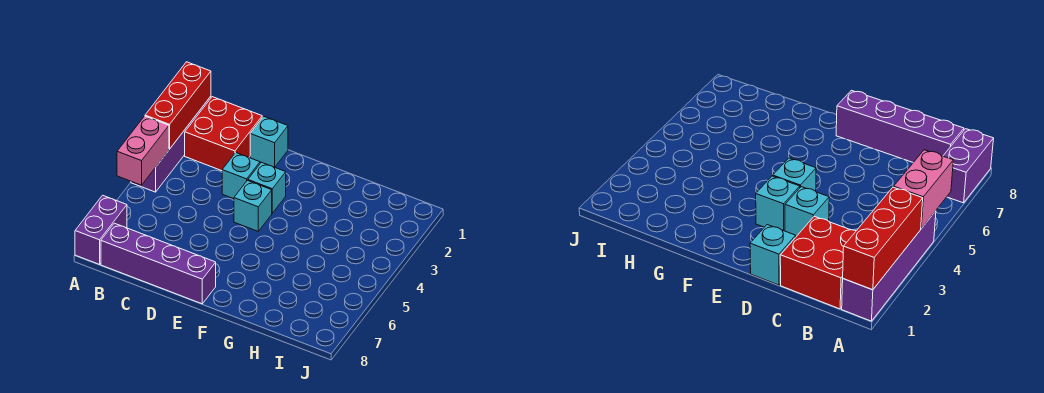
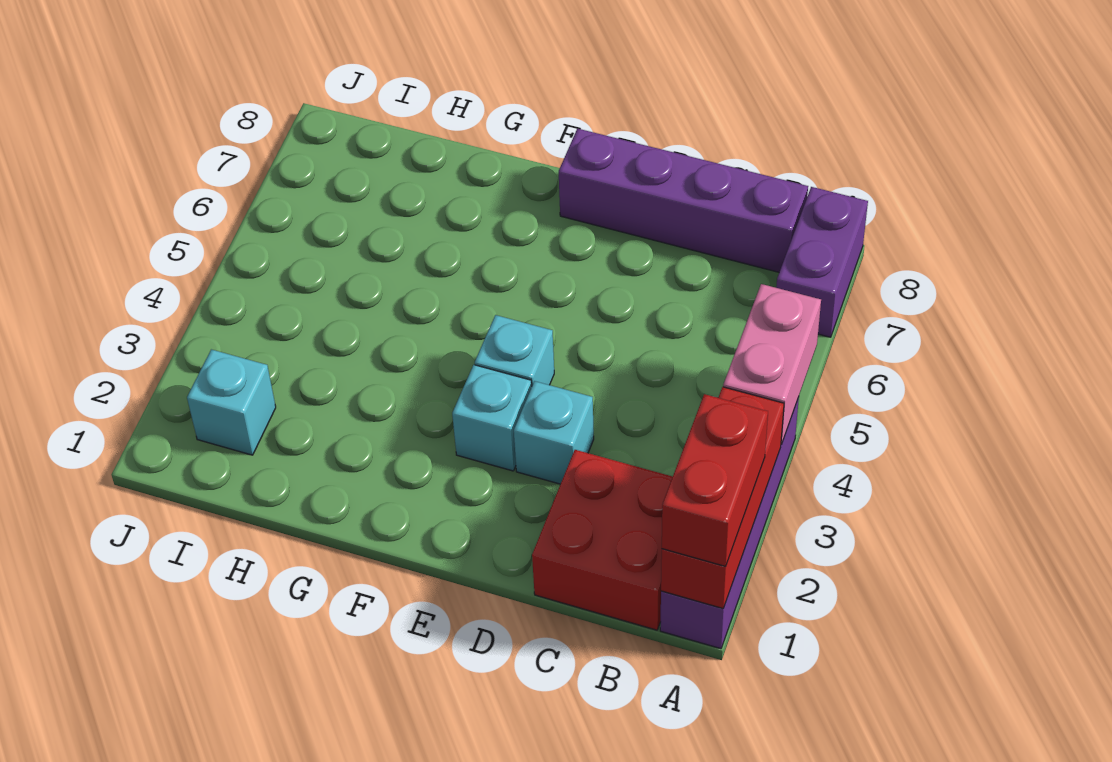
none -> red 1x2 brick [662,394,768,566]
cyan 1x1 brick [250,116,288,167] -> cyan 1x1 brick moved to [187,349,276,455]

